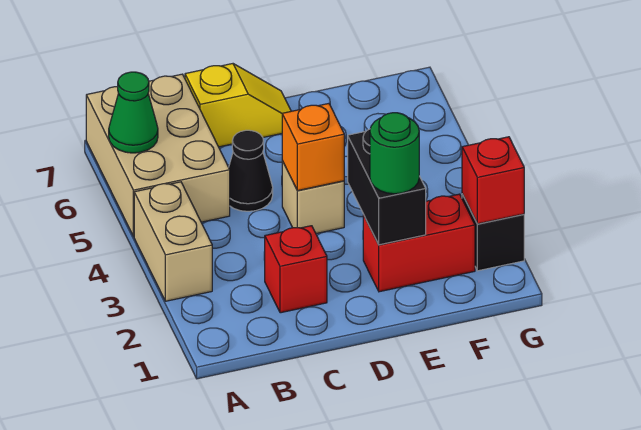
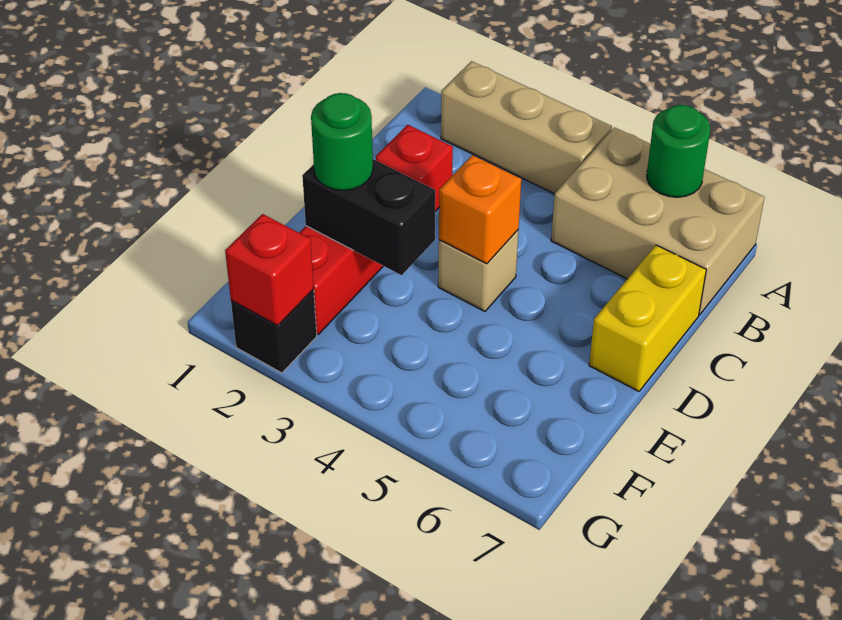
tan 1x2 brick [134,182,212,301] -> tan 1x3 brick [441,61,612,194]
green 1x1 cone [109,72,158,153] -> green 1x1 round brick [647,105,710,197]
black 1x1 cone [229,130,273,211] -> none
yellow 1x2 slope [185,64,291,147] -> yellow 1x2 brick [589,245,706,391]

